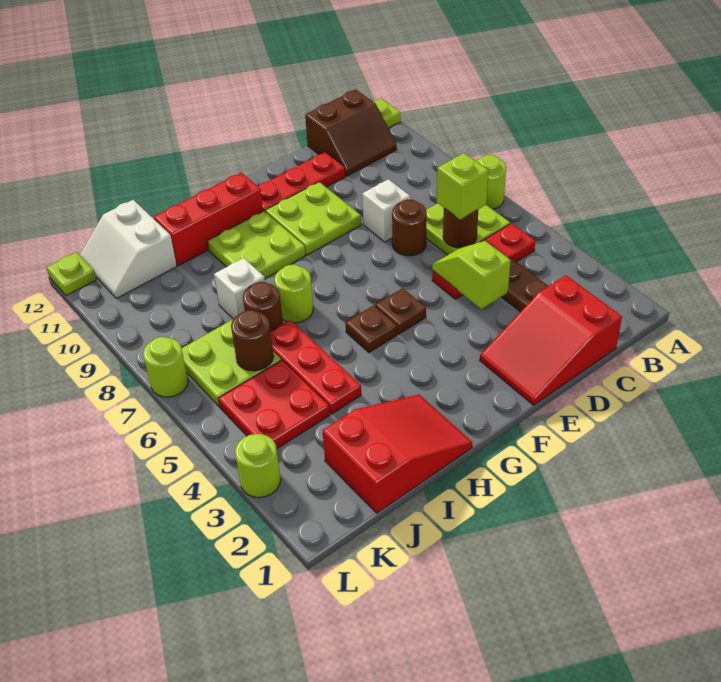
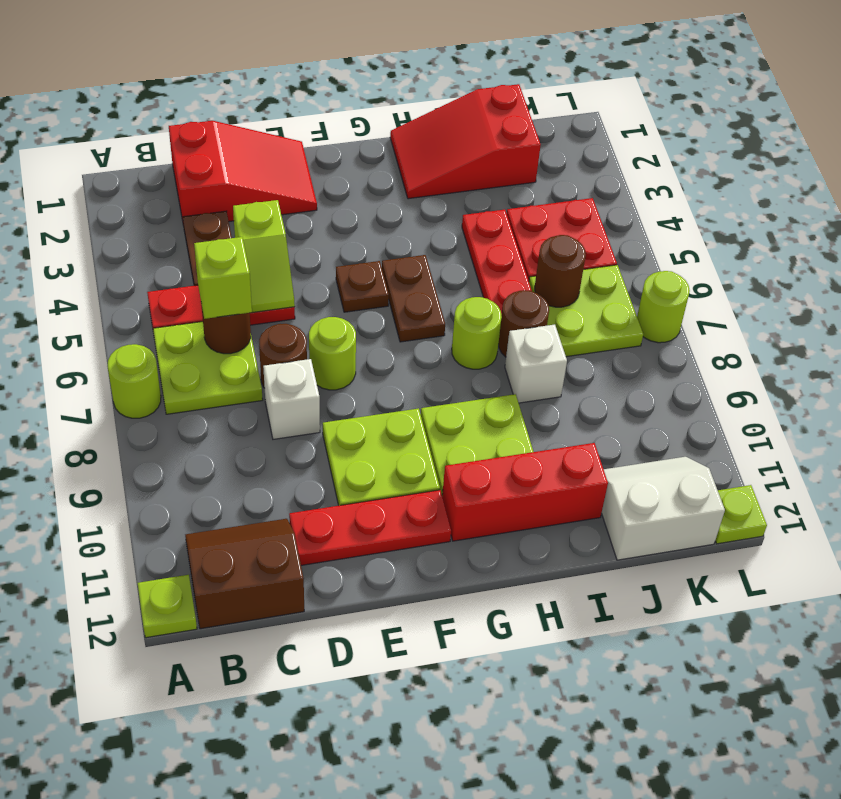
brown 1x1 plate [346,305,397,352] -> brown 1x2 plate [382,255,445,342]
white 2x2 slope [80,200,177,299] -> white 2x2 slope turned to [602,457,725,560]
lime 1x1 round brick [235,434,281,498] -> lime 1x1 round brick moved to [309,317,356,390]

